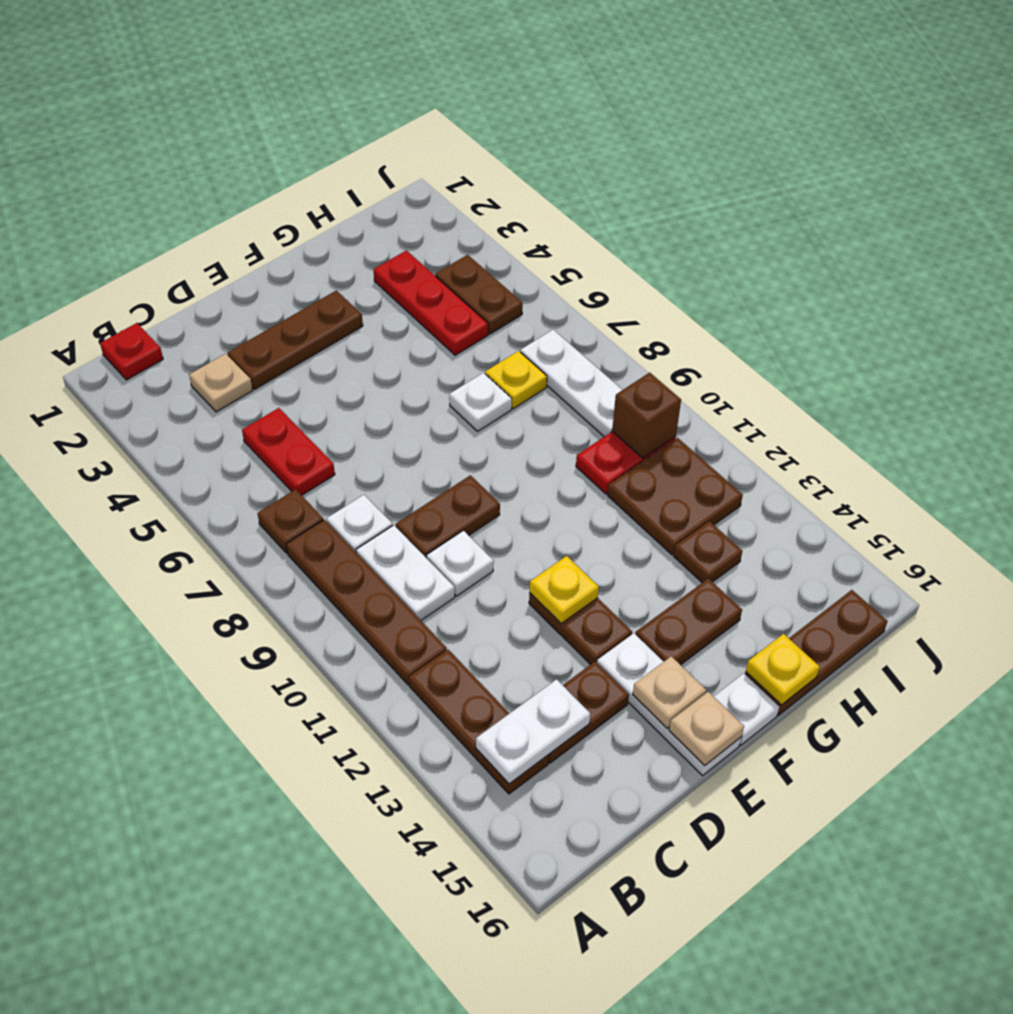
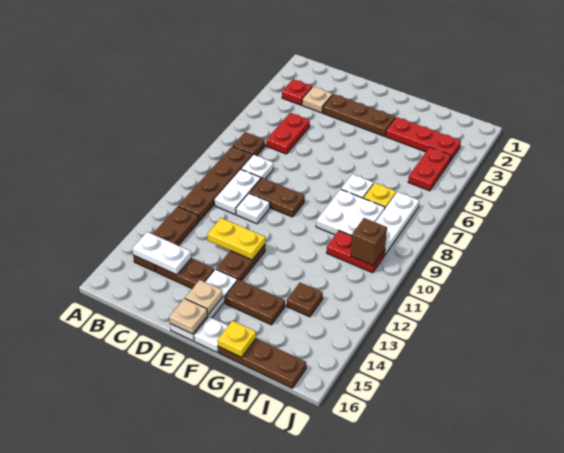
red 1x1 plate [100,323,163,380] -> red 1x1 plate moved to [282,79,312,105]
yellow 1x1 plate [530,556,599,623] -> yellow 1x2 plate [207,218,265,260]
none -> white 2x2 plate [316,189,385,236]
red 1x3 plate [374,251,488,355] -> red 1x3 plate turned to [386,117,461,161]
brown 2x2 plate [608,438,743,555] -> none
brown 1x2 plate [435,255,523,334] -> red 1x2 plate [408,147,451,191]

